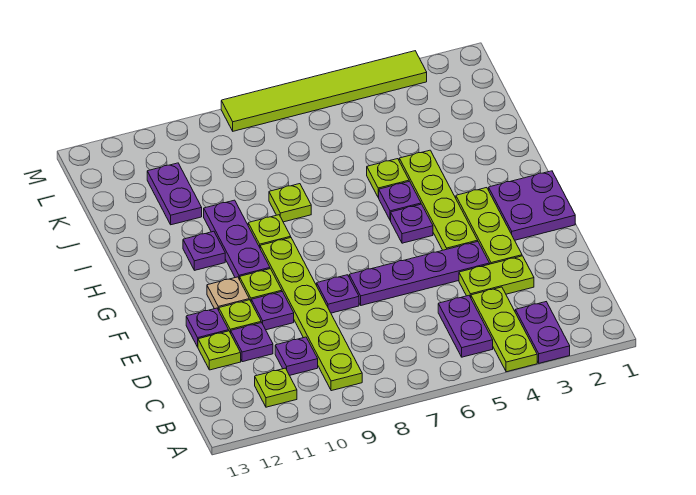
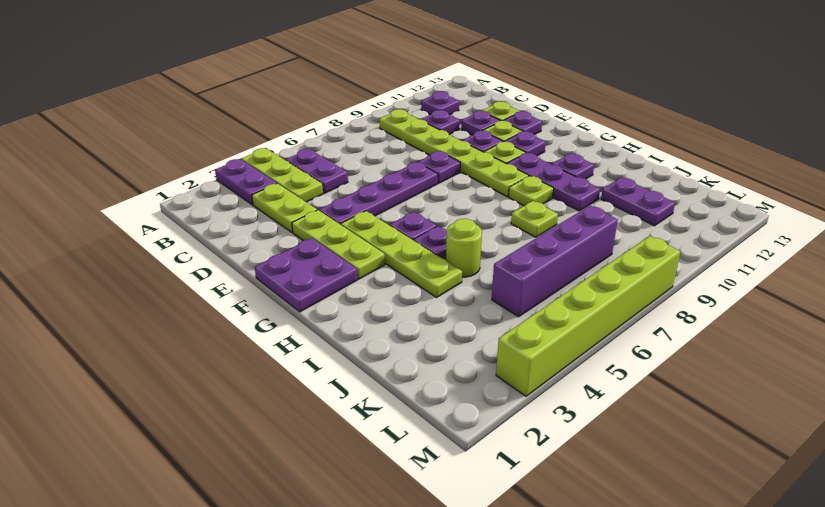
lime 1x1 plate [255,368,297,407] -> purple 1x1 plate [421,91,459,115]
lime 1x2 plate [459,256,534,297] -> lime 1x2 plate turned to [252,183,317,232]
tan 1x1 plate [207,277,249,310] -> purple 1x1 plate [505,131,546,156]
lime 1x1 plate [367,159,409,197] -> lime 1x1 round brick [446,219,482,277]
none -> purple 1x4 brick [492,206,618,317]
lime 1x6 tile [221,51,427,131] -> lime 1x6 brick [496,236,680,396]

